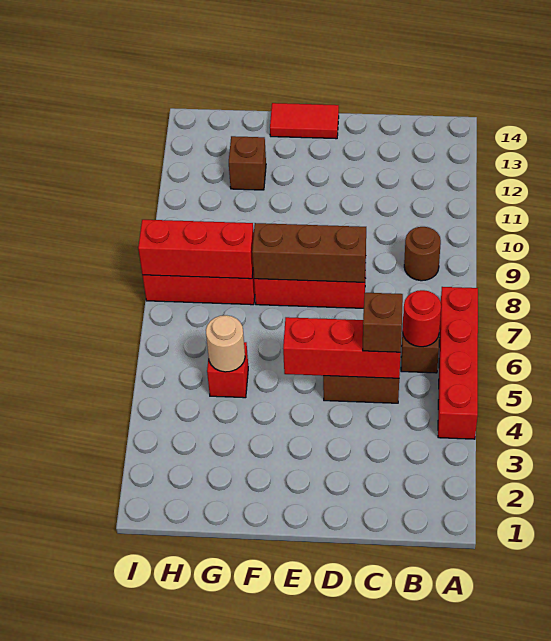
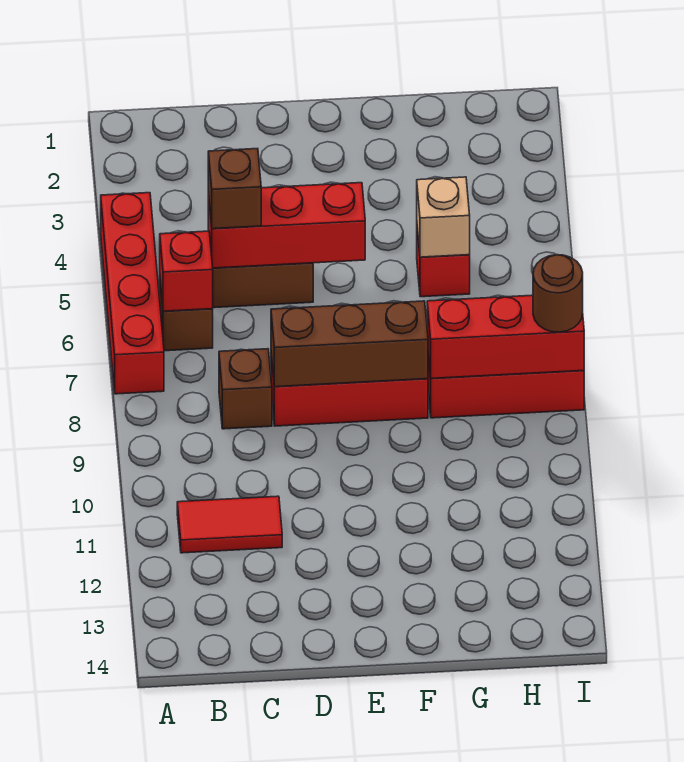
red 1x1 round brick [403,290,441,347] -> red 1x1 brick [160,231,213,311]
brown 1x1 round brick [404,227,441,281] -> brown 1x1 round brick moved to [533,255,583,332]
red 1x2 tile [270,103,339,139] -> red 1x2 tile moved to [177,496,282,553]
tan 1x1 round brick [206,315,245,372] -> tan 1x1 brick [417,177,470,257]
brown 1x1 brick [229,136,266,190] -> brown 1x1 brick moved to [219,349,272,429]

